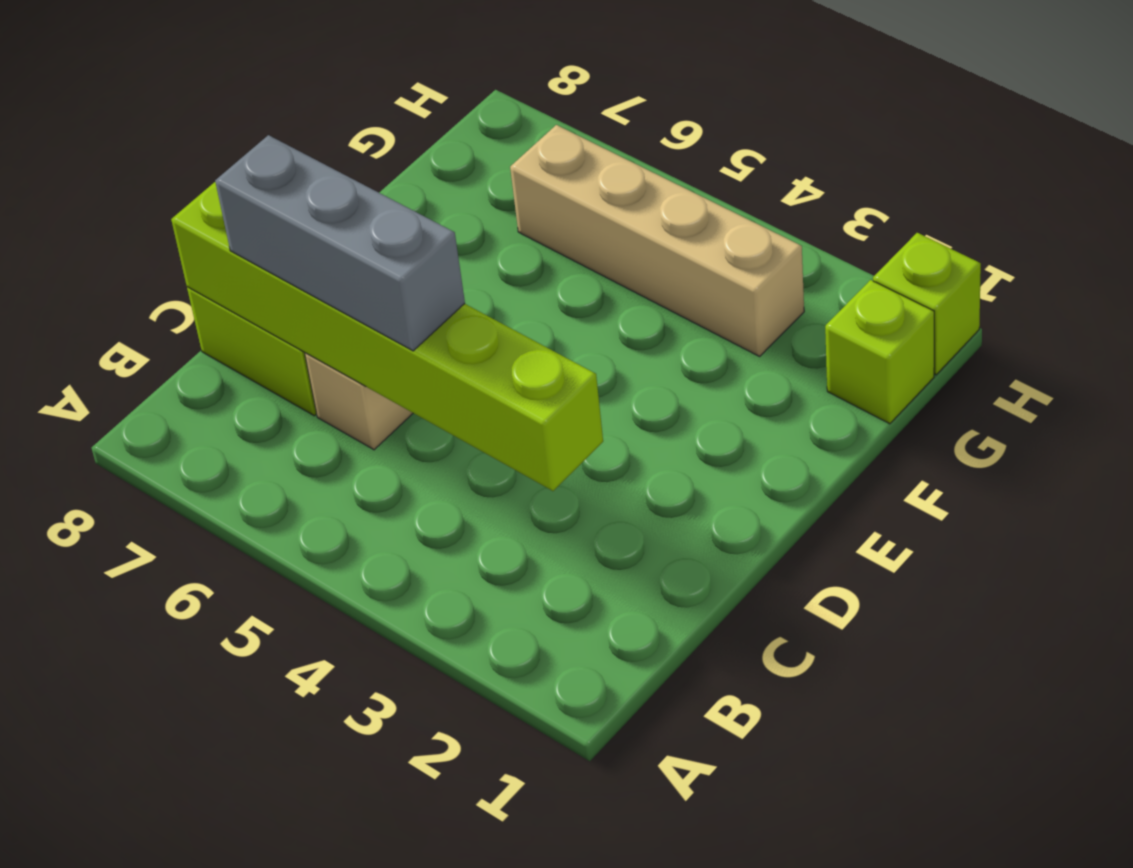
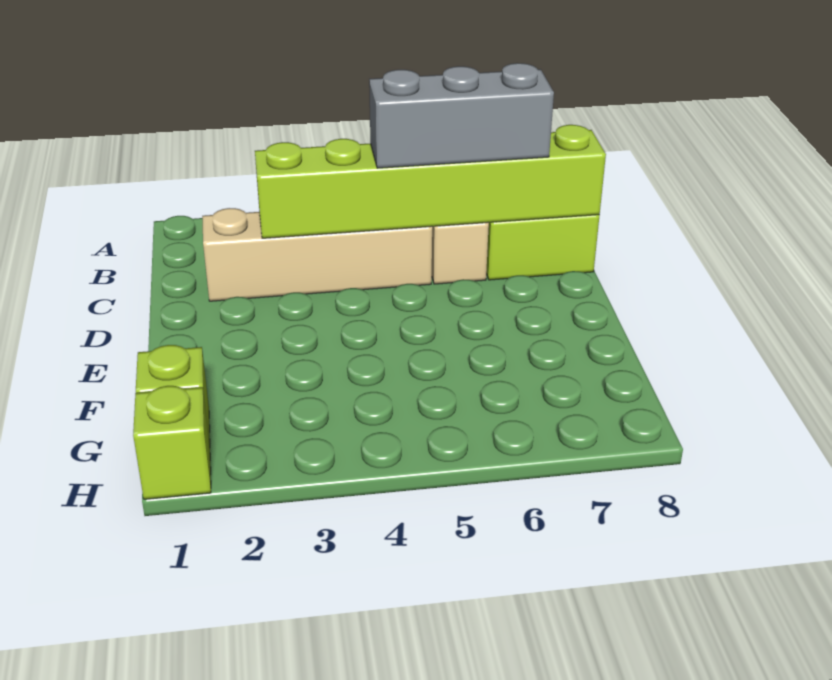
tan 1x4 brick [510,125,804,356] -> tan 1x4 brick moved to [202,208,432,301]

